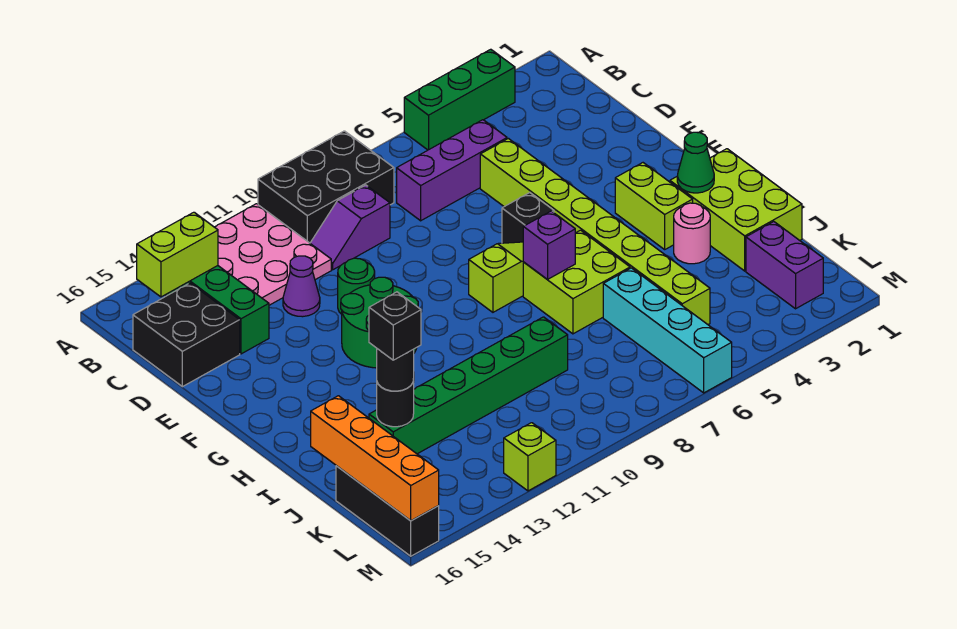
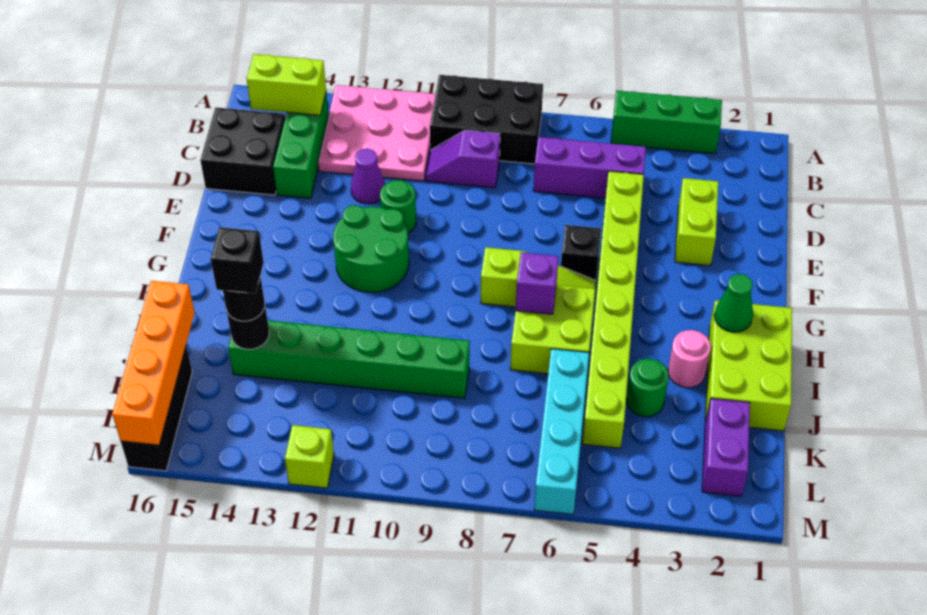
lime 1x2 brick [615,163,693,249] -> lime 1x2 brick moved to [675,178,718,265]
none -> green 1x1 round brick [626,359,669,417]

